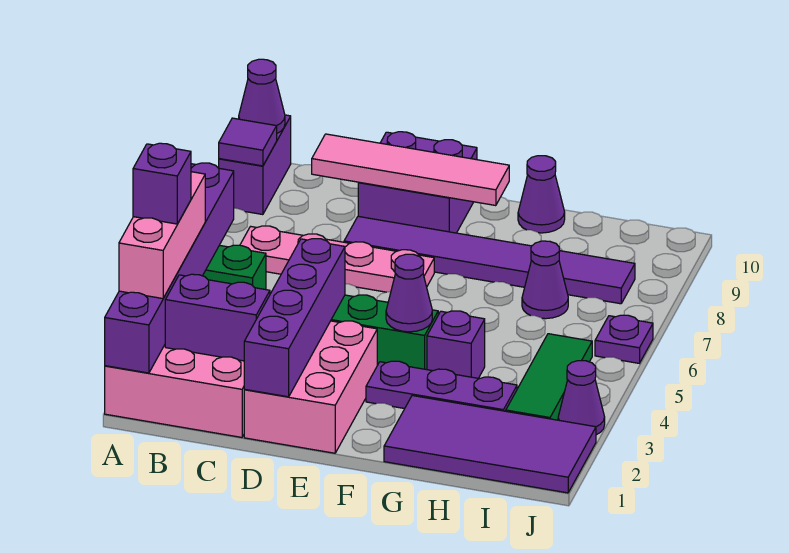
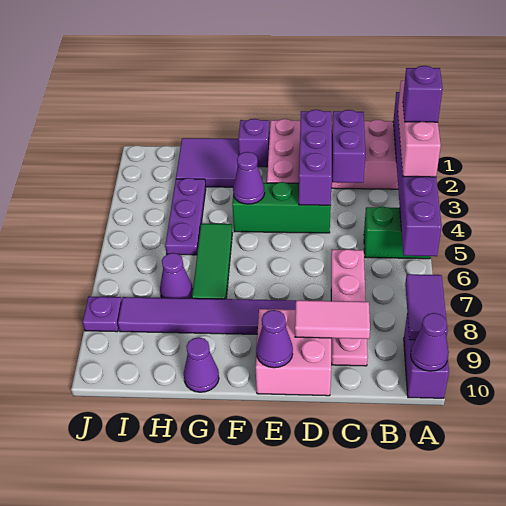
purple 1x1 tile [219,118,277,166] -> purple 1x2 tile [405,274,448,340]
purple 1x2 brick [165,274,270,361] -> purple 1x2 brick turned to [332,110,365,183]
pink 1x4 plate [240,226,434,292] -> pink 1x4 plate turned to [331,249,368,366]
pink 1x4 tile [312,134,509,206] -> pink 1x2 tile [295,300,370,339]
purple 1x4 brick [244,239,345,397] -> purple 1x3 brick [299,110,332,205]
purple 2x2 brick [358,132,477,233] -> pink 2x2 brick [256,309,331,396]
purple 1x3 plate [366,361,517,411] -> purple 1x3 plate turned to [165,178,206,255]
purple 2x4 tile [384,396,596,493] -> purple 2x2 tile [176,138,239,187]
purple 1x1 brick [427,311,485,378] -> purple 1x1 brick moved to [238,119,270,167]
green 1x3 tile [506,334,592,420] -> green 1x3 tile moved to [192,224,232,299]
purple 1x1 cone [558,361,605,435] -> purple 1x1 cone moved to [256,310,293,368]
purple 1x1 plate [595,315,653,363] -> purple 1x1 plate moved to [83,296,122,332]

